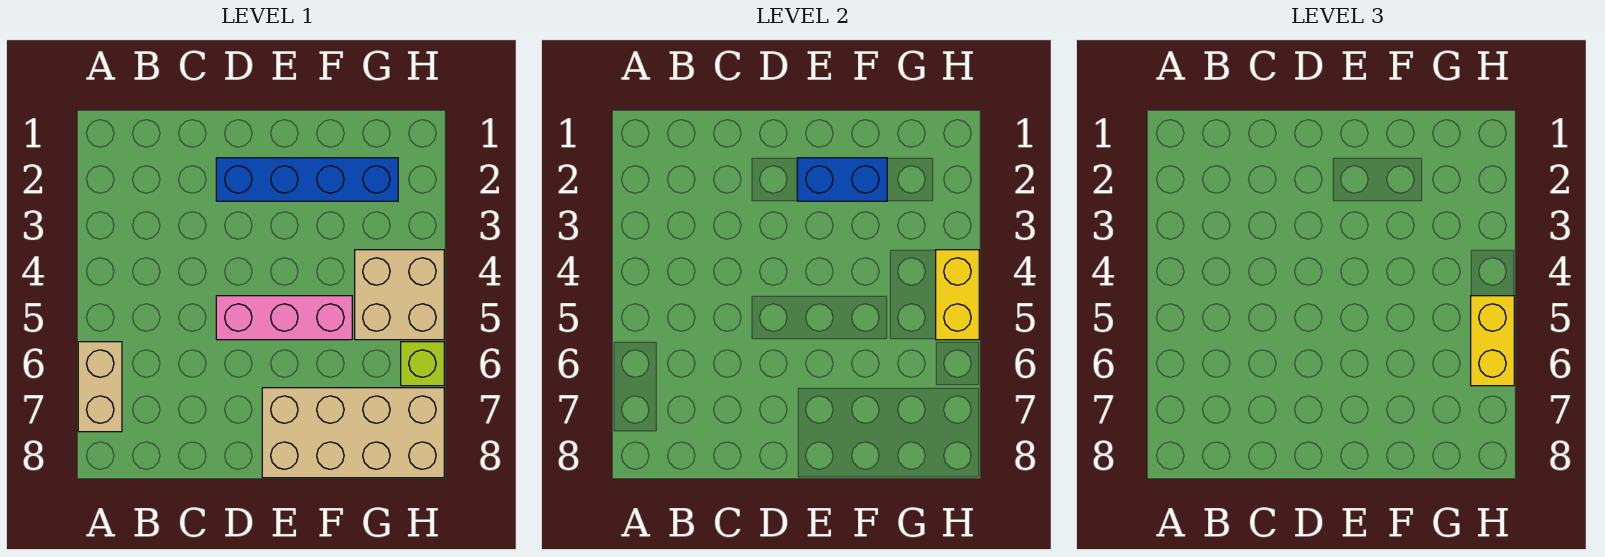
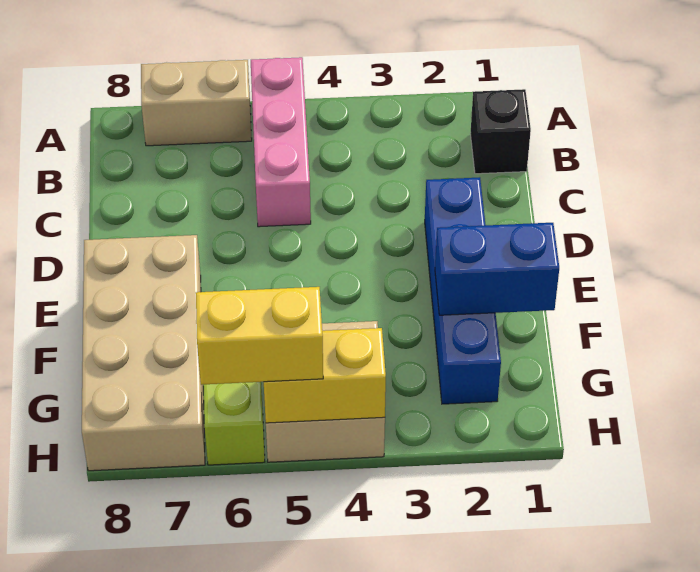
none -> black 1x1 brick [470,89,531,174]
pink 1x3 brick [216,296,352,340] -> pink 1x3 brick moved to [251,57,311,227]
blue 1x2 brick [797,158,887,201] -> blue 1x2 brick turned to [435,223,559,315]

